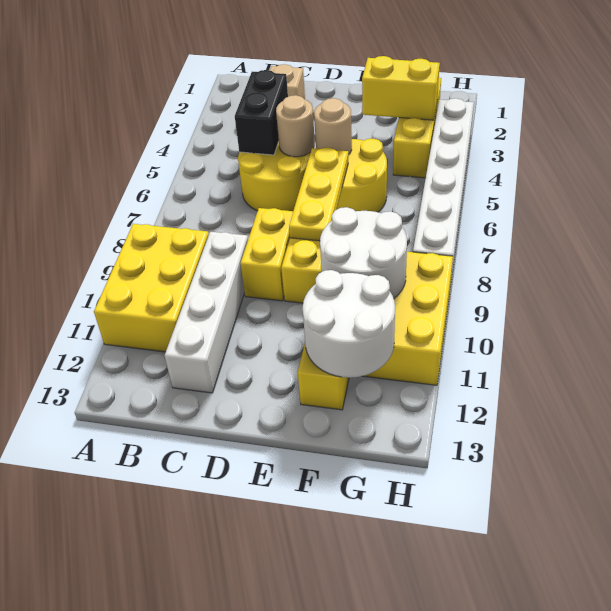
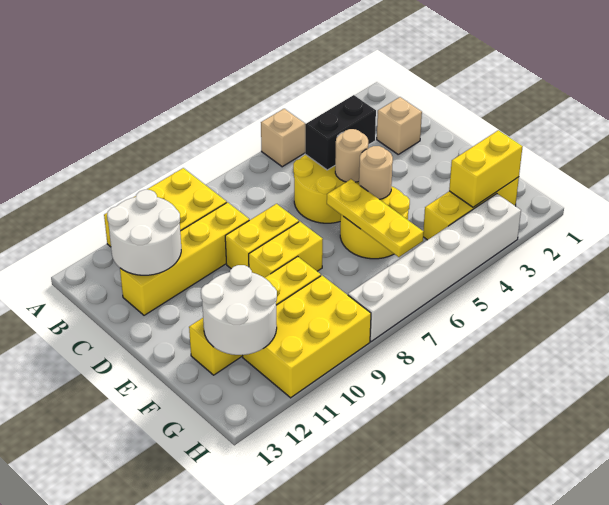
none -> tan 1x1 brick [261,109,305,167]
white 1x4 brick [165,232,248,393] -> yellow 1x4 brick [120,202,249,315]
yellow 1x3 plate [289,148,348,241] -> yellow 1x3 plate turned to [327,179,423,257]
yellow 1x2 brick [362,56,440,120] -> yellow 1x2 brick turned to [449,130,523,207]
white 2x2 round brick [320,207,407,298] -> white 2x2 round brick moved to [107,190,181,275]

